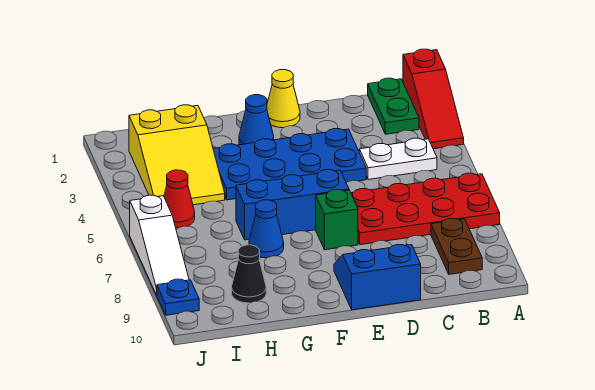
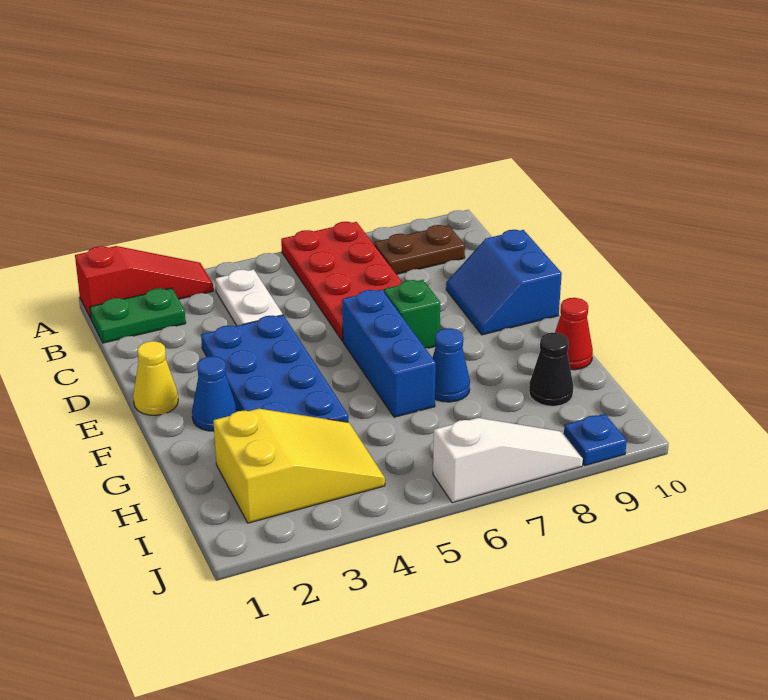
red 1x1 cone [164,170,195,228] -> red 1x1 cone moved to [555,298,593,370]

